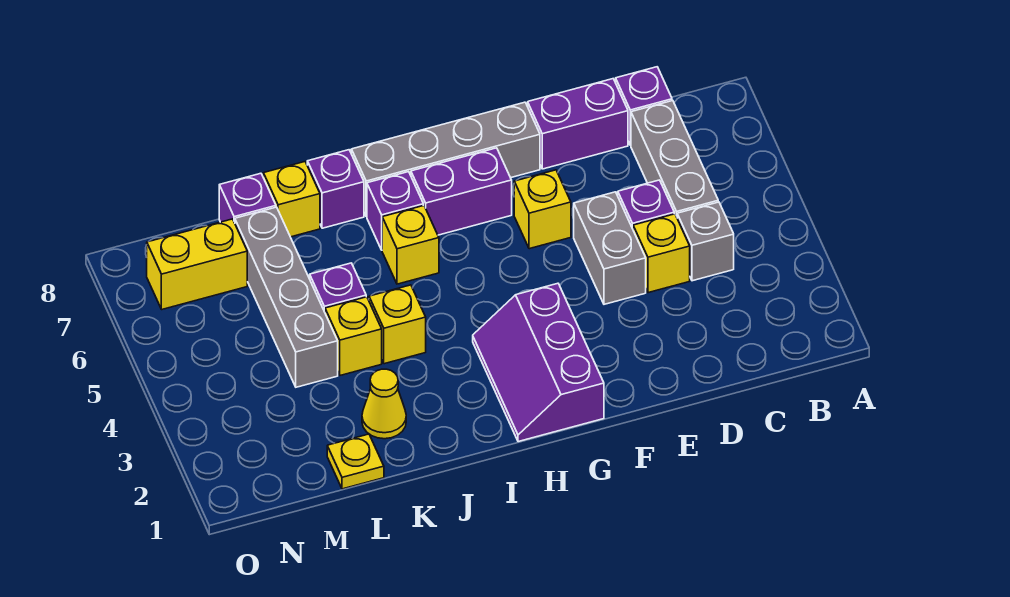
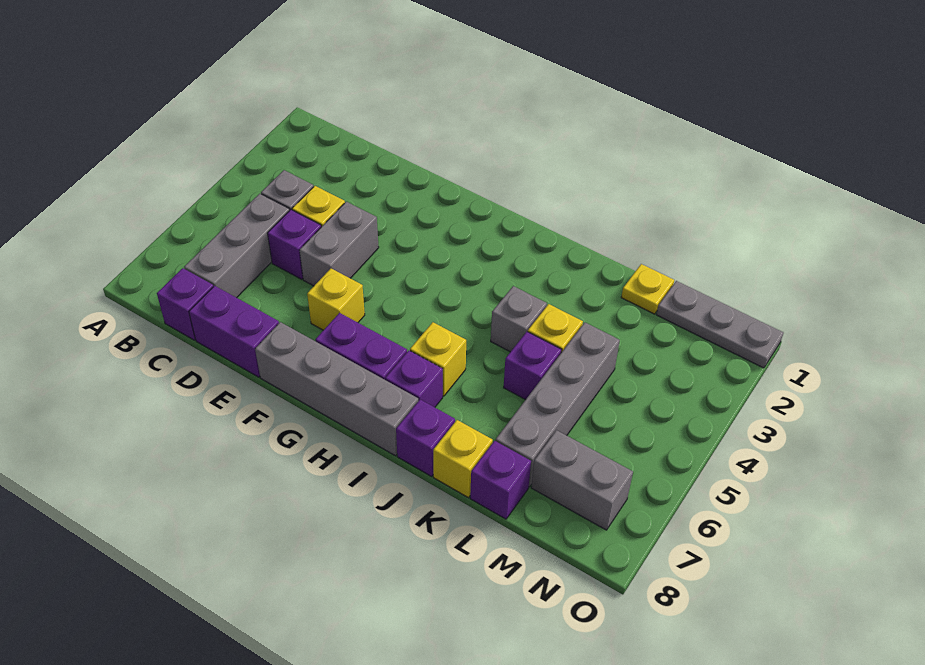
purple 2x3 slope [473,283,604,442] -> none
yellow 1x1 brick [369,285,426,364] -> grey 1x1 brick [491,286,547,352]
yellow 1x1 cone [362,369,406,439] -> none
none -> grey 1x3 plate [656,281,783,368]
yellow 1x2 brick [147,219,247,309] -> grey 1x2 brick [531,430,633,530]

